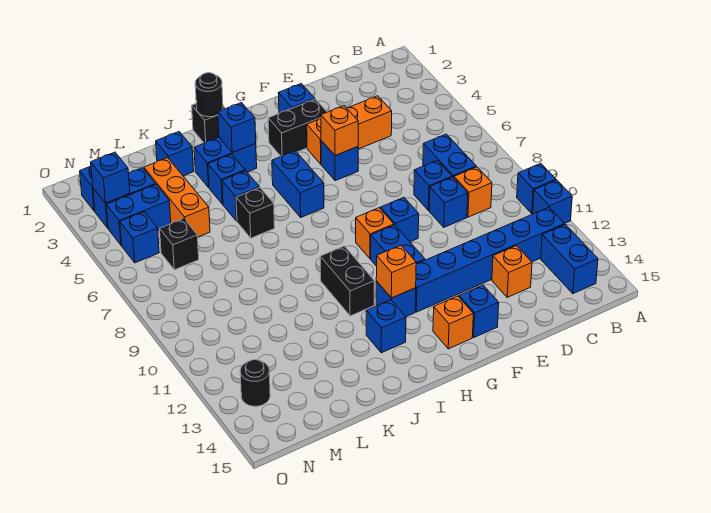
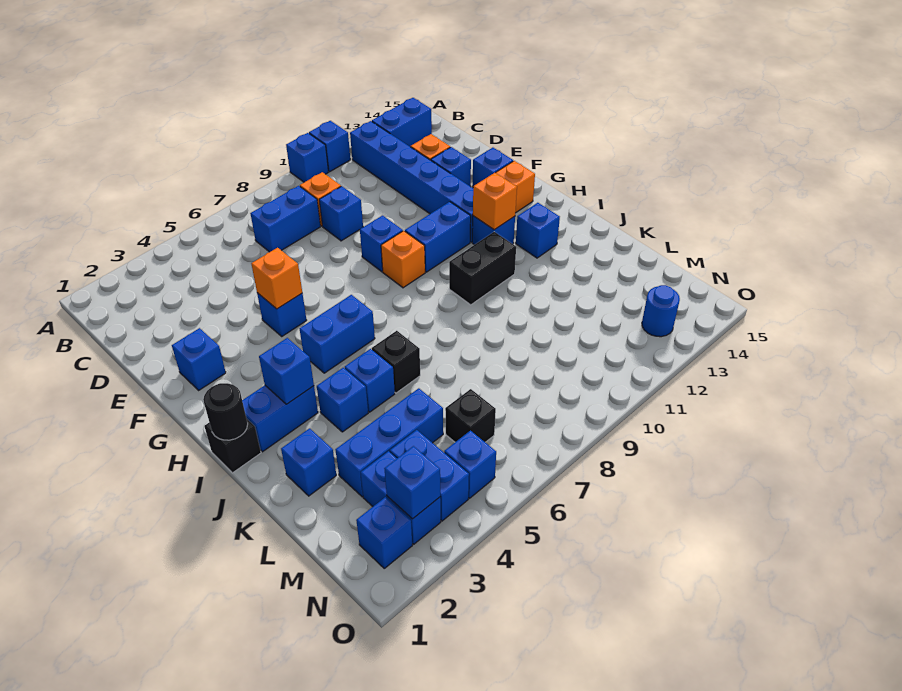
orange 1x3 brick [307,96,392,164] -> none
blue 1x1 brick [414,160,452,210] -> blue 1x1 brick moved to [431,147,471,187]
black 1x2 brick [268,99,327,156] -> none
blue 1x2 brick [194,138,257,187] -> blue 1x2 brick turned to [242,385,318,452]
orange 1x3 brick [144,158,210,237] -> blue 1x3 brick [336,388,443,497]
black 1x1 round brick [240,360,270,406] -> blue 1x1 round brick [642,285,680,337]

